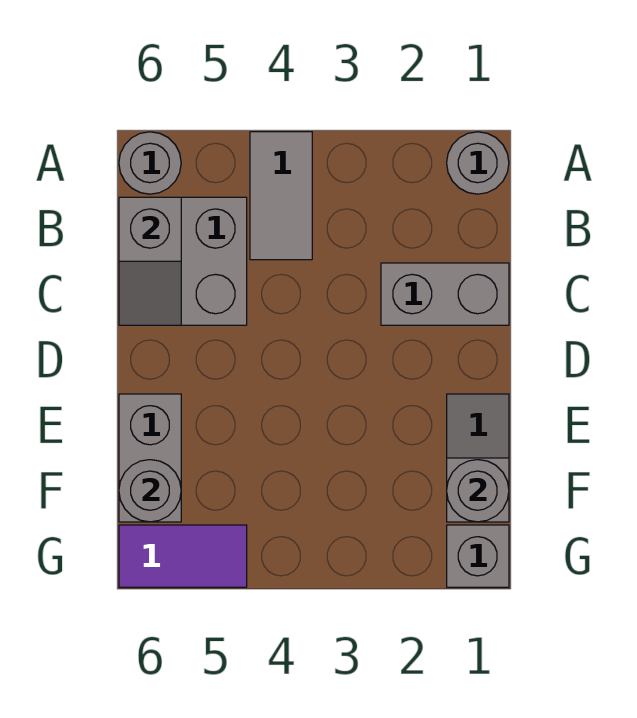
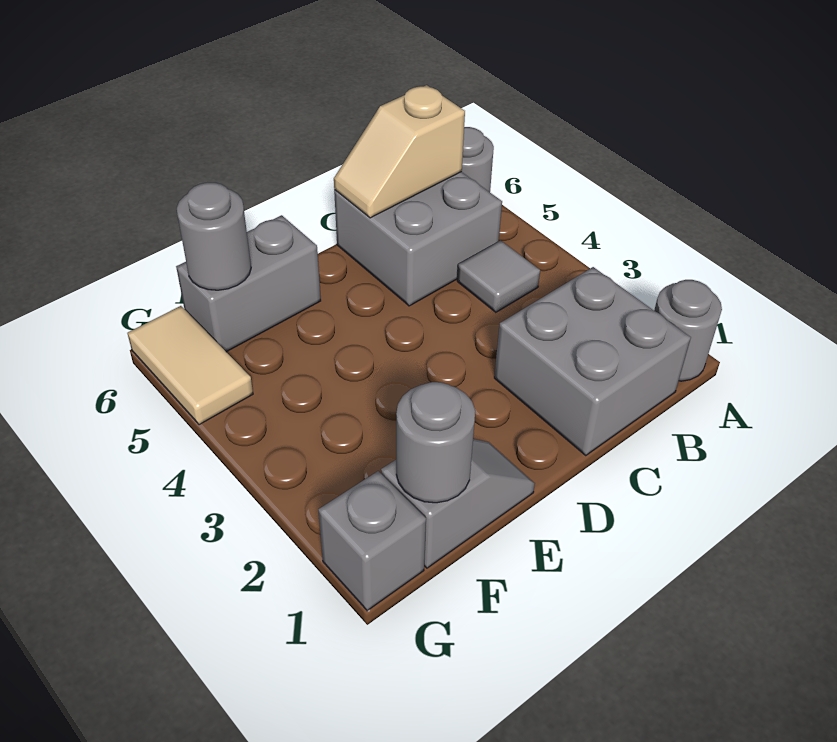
grey 1x2 tile [250,132,312,260] -> grey 1x1 tile [457,241,540,312]
grey 1x2 slope [119,197,181,325] -> tan 1x2 slope [334,85,465,218]
grey 1x2 brick [381,263,509,325] -> grey 2x2 brick [494,267,691,456]
purple 1x2 tile [119,525,247,587] -> tan 1x2 tile [127,306,253,425]

